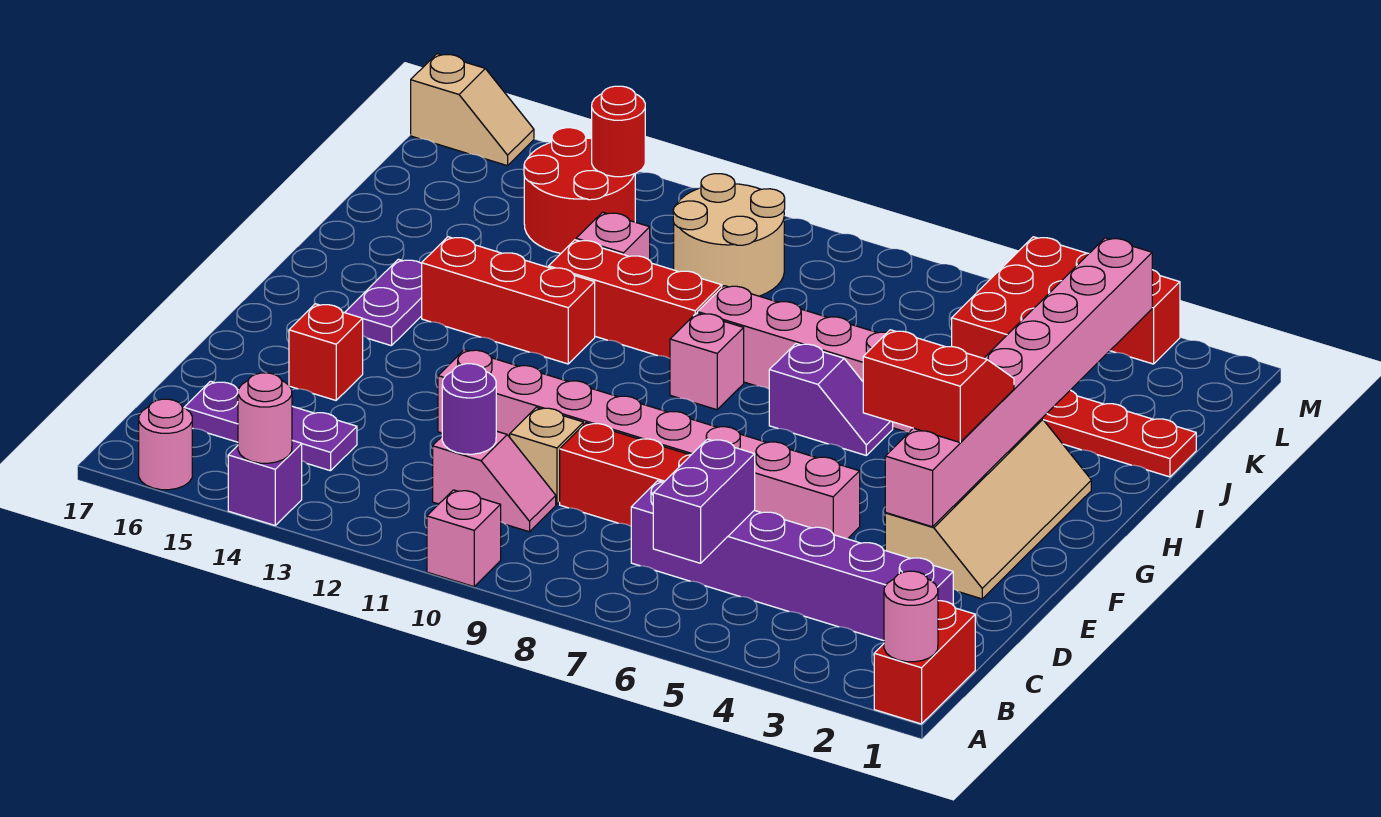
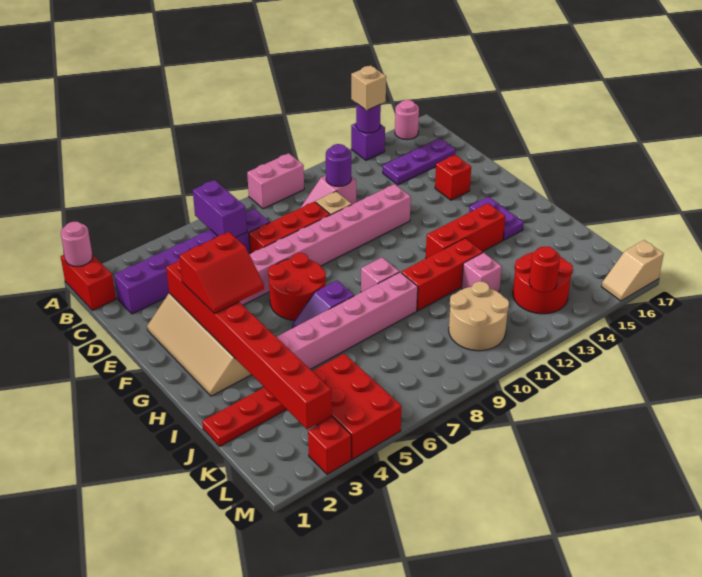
pink 1x1 brick [427,490,501,587] -> pink 1x2 brick [247,153,304,209]
pink 1x1 round brick [238,373,292,463] -> purple 1x1 round brick [356,103,381,133]
none -> tan 1x1 brick [351,65,386,110]
pink 1x8 brick [885,238,1152,527] -> red 1x8 brick [166,260,332,429]
none -> red 2x2 round brick [268,253,326,320]

